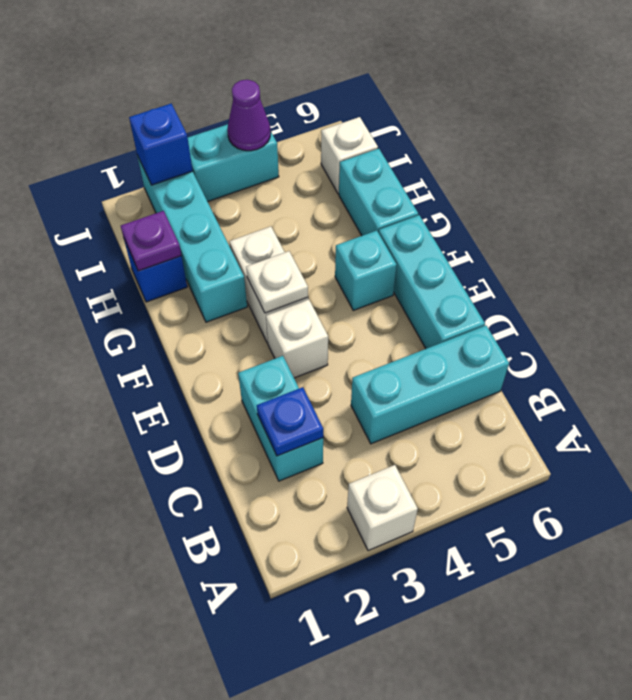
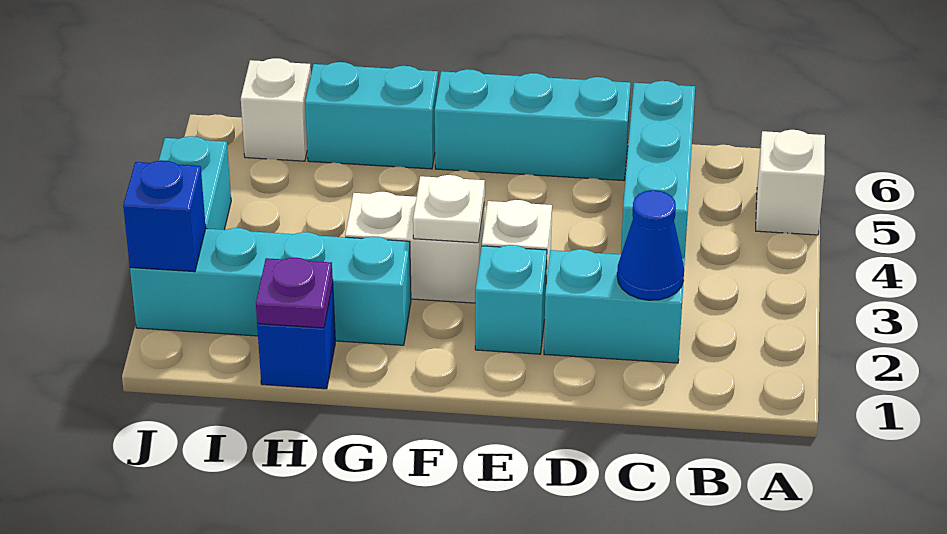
white 1x1 brick [347,465,418,551] -> white 1x1 brick moved to [756,130,825,235]
blue 1x1 plate [257,387,323,456] -> blue 1x1 cone [617,190,684,300]
cyan 1x1 brick [335,231,397,310] -> cyan 1x1 brick moved to [475,245,547,354]
purple 1x1 cone [227,80,271,151] -> none

